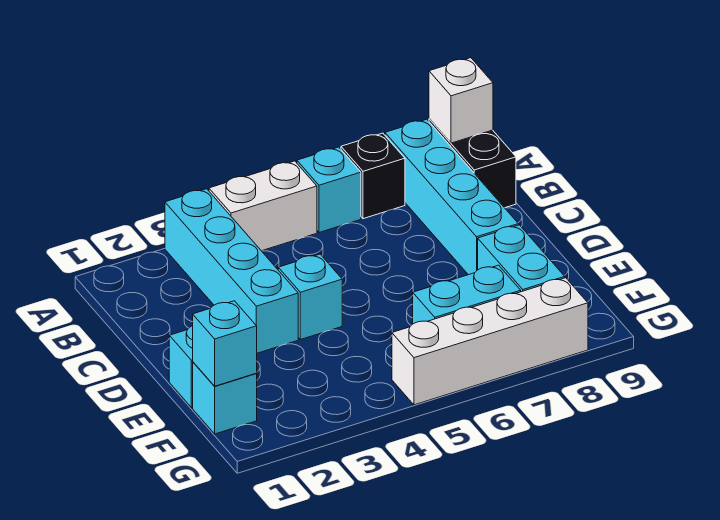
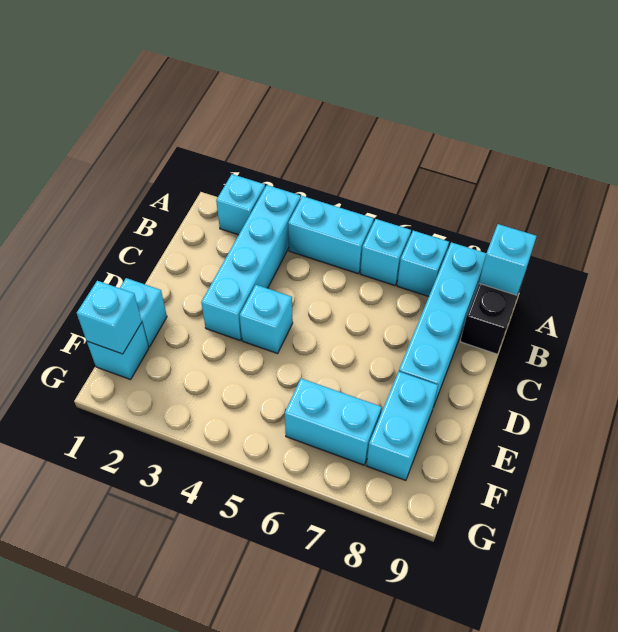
none -> cyan 1x1 brick [216,174,265,235]
white 1x2 brick [209,161,317,251] -> cyan 1x2 brick [288,196,374,274]
black 1x1 brick [341,133,405,219] -> cyan 1x1 brick [397,231,449,297]
white 1x1 brick [429,58,493,143] -> cyan 1x1 brick [479,224,537,295]
white 1x4 brick [392,278,588,405] -> none

